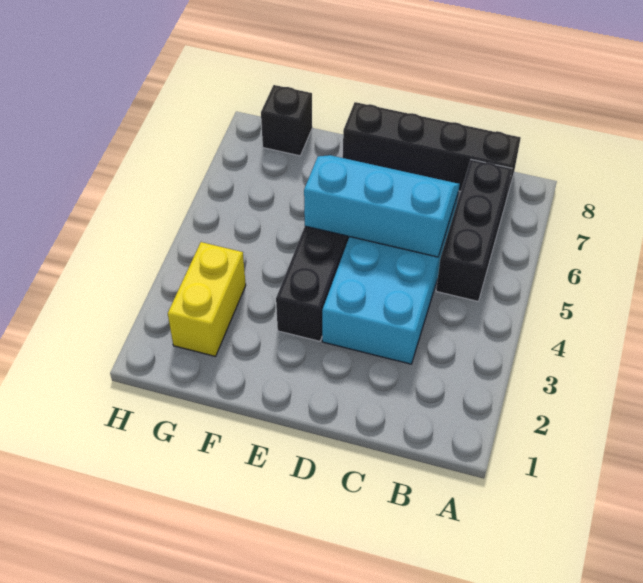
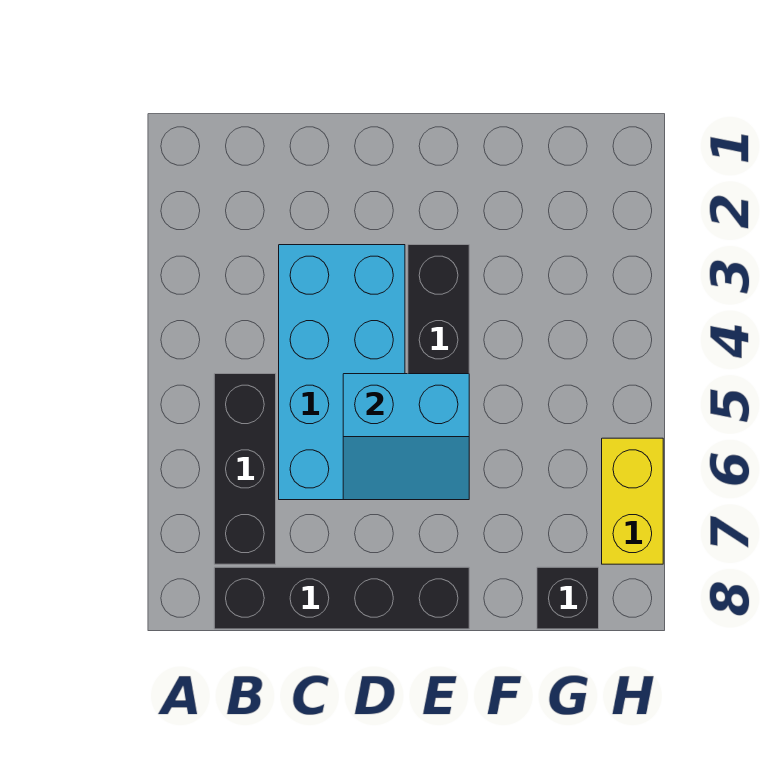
cyan 2x3 slope [304,155,460,257] -> cyan 2x2 slope [343,374,469,500]
yellow 1x2 brick [168,242,246,356] -> yellow 1x2 brick moved to [602,438,663,564]

